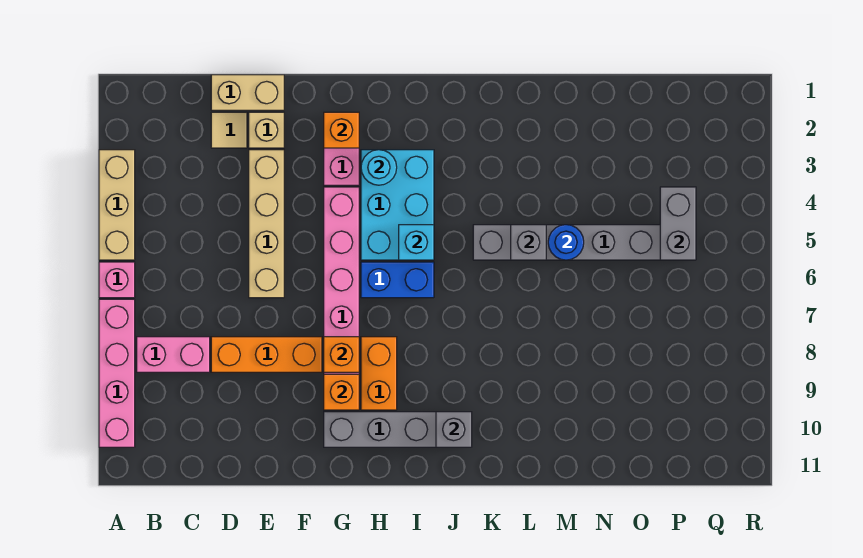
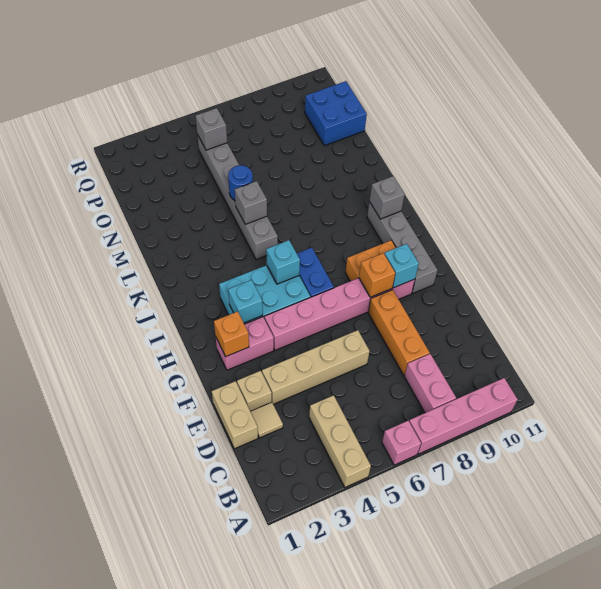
tan 1x3 brick [99,150,135,260] -> tan 1x3 brick turned to [309,395,371,487]
orange 1x1 brick [324,374,359,410] -> cyan 1x1 brick [385,244,419,288]
cyan 1x1 round brick [361,150,397,185] -> cyan 1x1 brick [228,280,263,323]
none -> blue 2x2 brick [305,81,367,146]
grey 1x2 brick [660,187,696,260] -> grey 1x1 brick [195,108,227,150]

